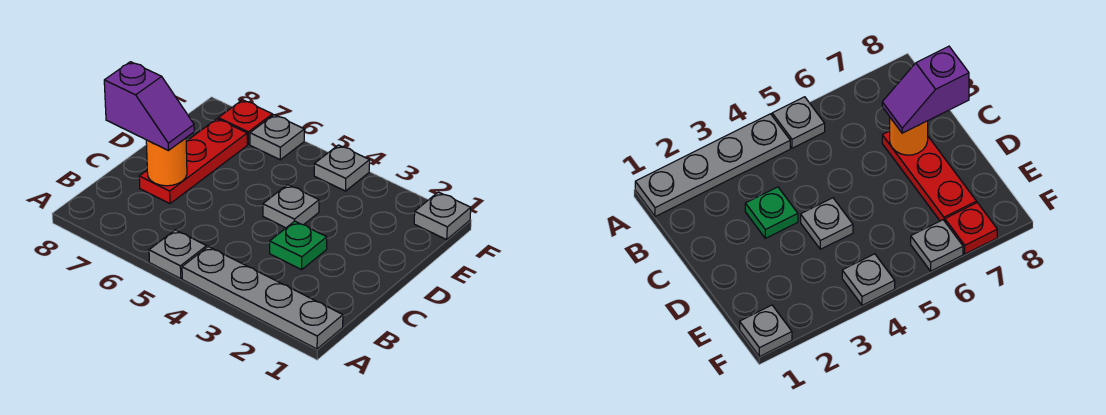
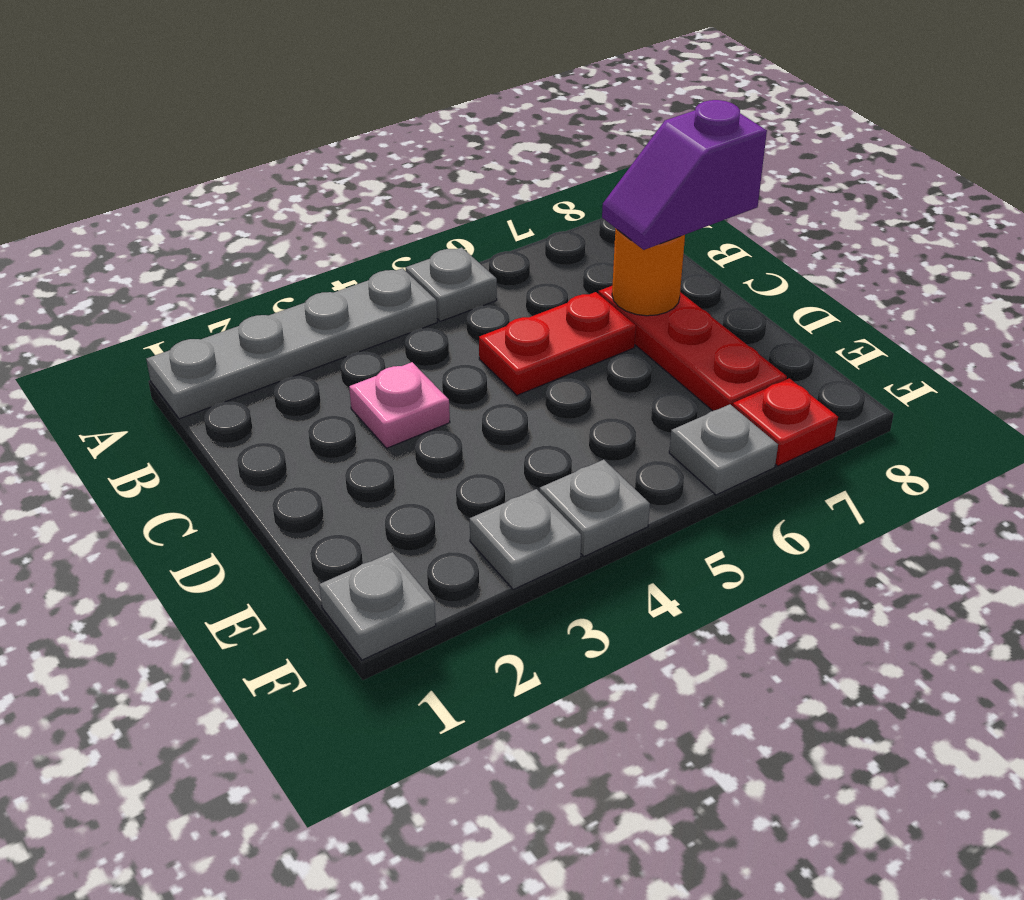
green 1x1 plate [270,221,327,270] -> pink 1x1 plate [349,362,450,448]
none -> red 1x2 plate [479,292,636,395]
grey 1x1 plate [263,185,319,228] -> grey 1x1 plate moved to [470,489,581,589]

